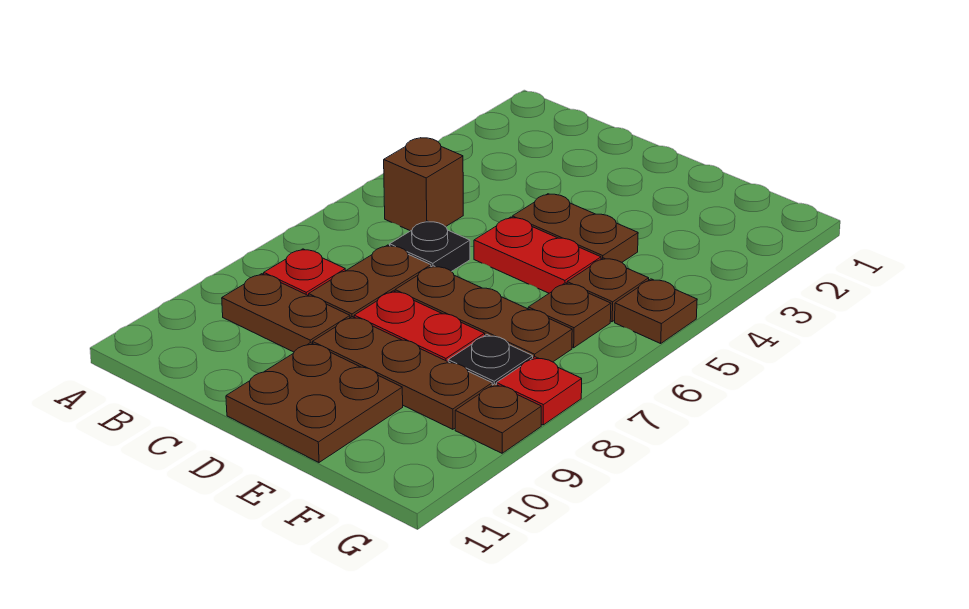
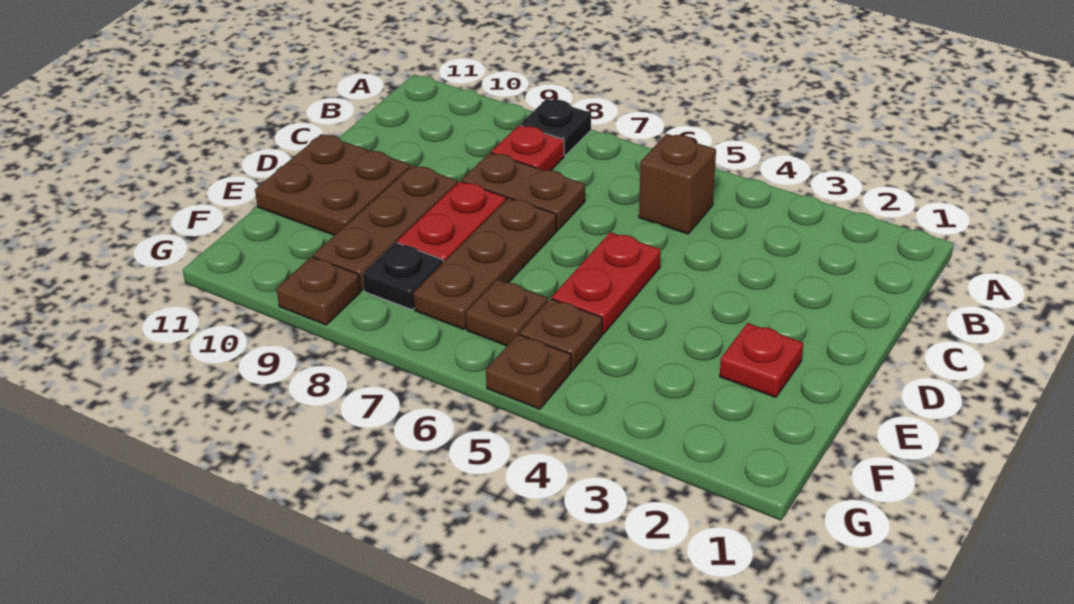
brown 1x2 plate [222,274,350,352] -> none
black 1x1 plate [390,221,470,272] -> black 1x1 plate moved to [520,99,591,156]
brown 1x2 plate [512,194,638,262] -> none
red 1x1 plate [497,357,582,425] -> red 1x1 plate moved to [720,323,803,397]

